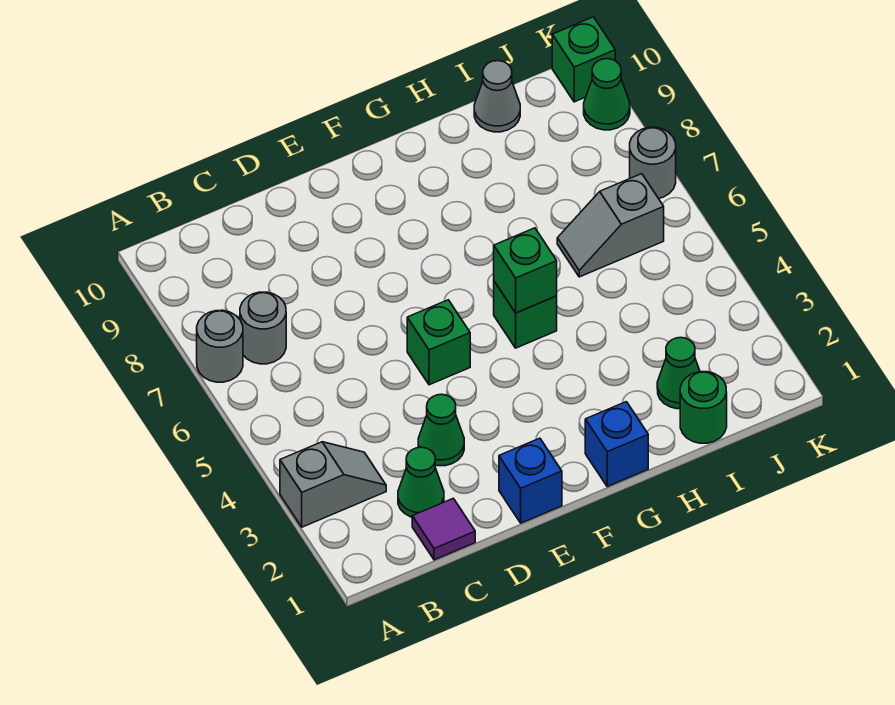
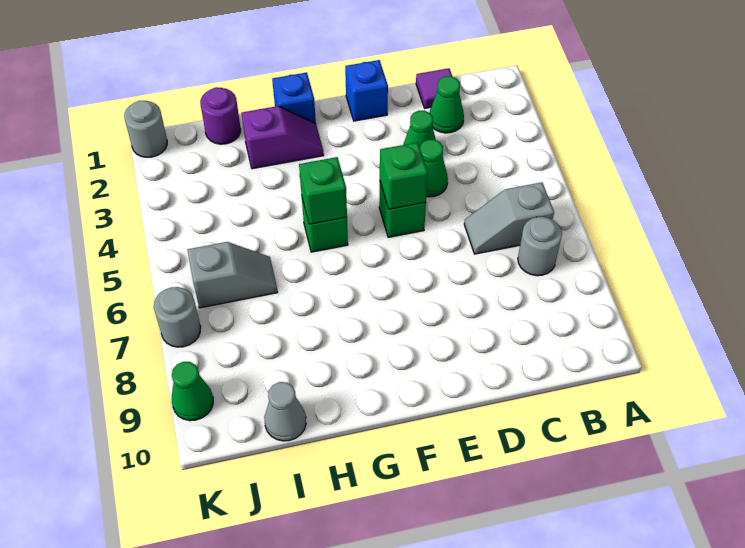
grey 1x2 slope [280,442,386,527] -> grey 1x2 slope moved to [464,182,554,254]
grey 1x1 round brick [197,310,243,382] -> grey 1x1 round brick moved to [124,101,167,157]
none -> purple 1x2 slope [242,106,324,169]
green 1x1 round brick [680,372,727,443] -> purple 1x1 round brick [200,87,241,144]
green 1x1 cone [657,338,700,409] -> green 1x1 cone moved to [420,140,448,197]
green 1x1 brick [552,17,615,102] -> green 1x1 brick moved to [380,142,428,209]

